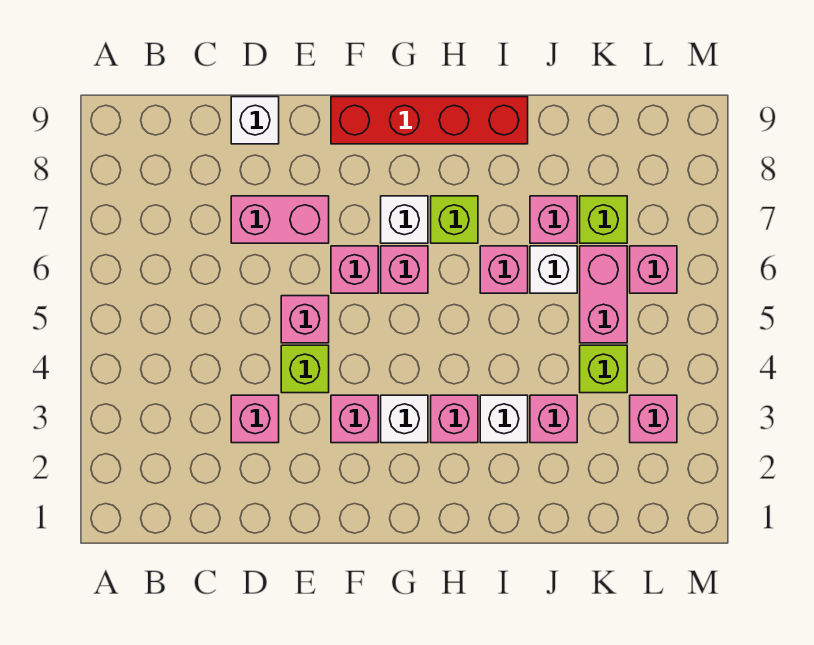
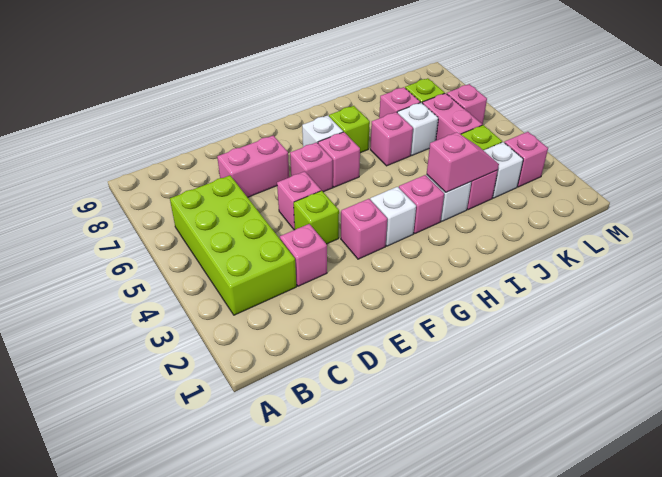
none -> lime 2x4 brick [170,176,296,315]
white 1x1 brick [231,97,279,144] -> white 1x1 brick moved to [483,142,523,198]
red 1x4 brick [331,97,528,144] -> none
none -> pink 1x2 slope [427,132,499,192]

